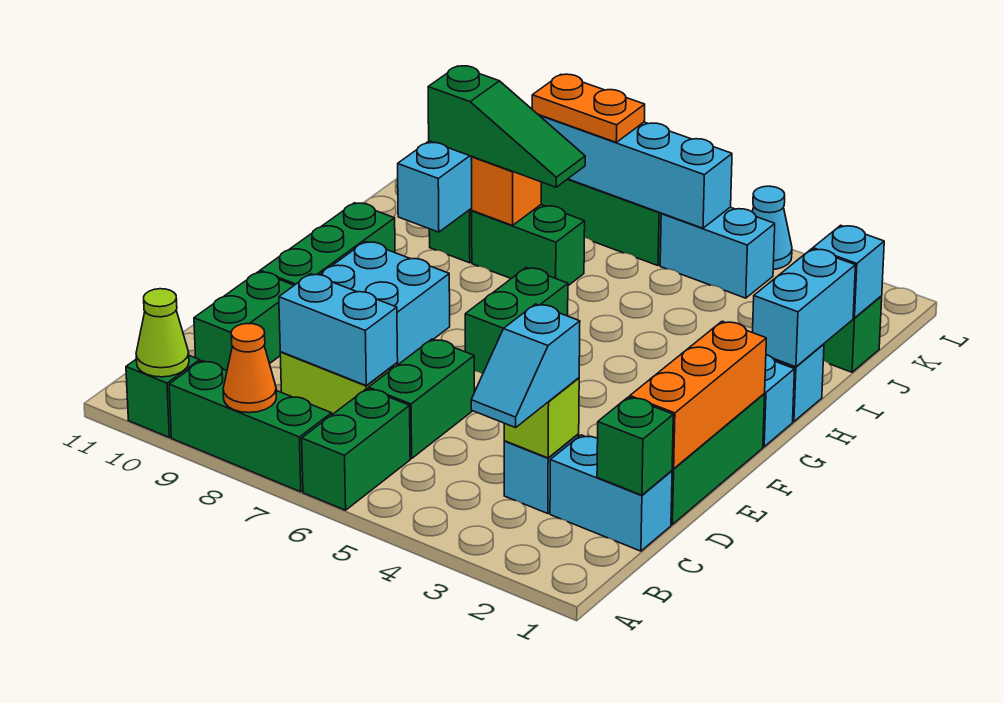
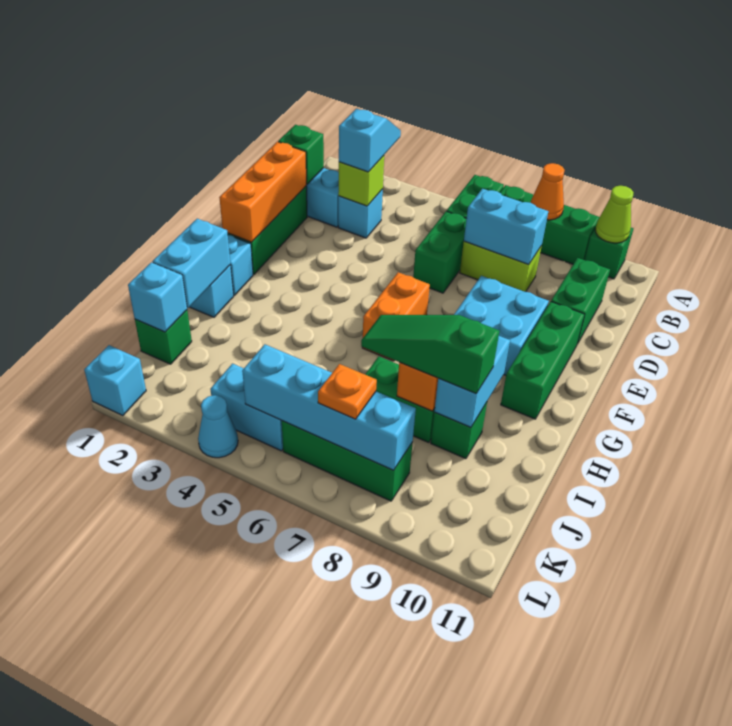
green 1x2 brick [465,268,568,374] -> orange 1x2 brick [362,272,430,361]
orange 1x2 plate [532,74,645,142] -> orange 1x1 plate [318,364,377,419]
none -> cyan 1x1 brick [84,345,146,416]

